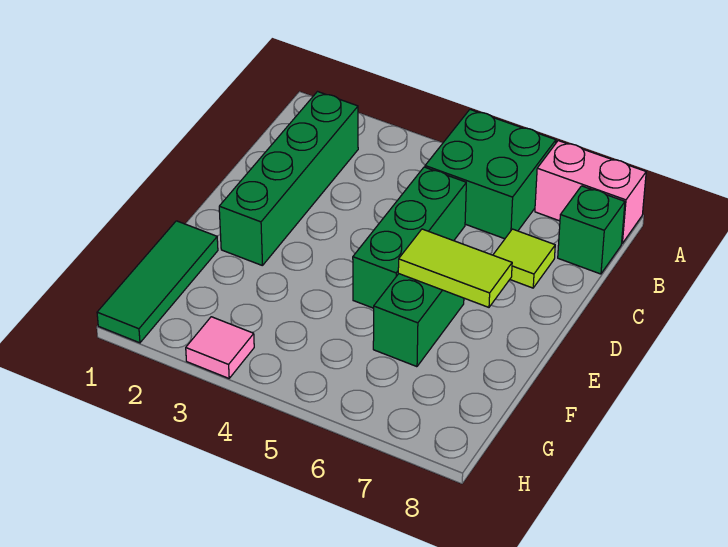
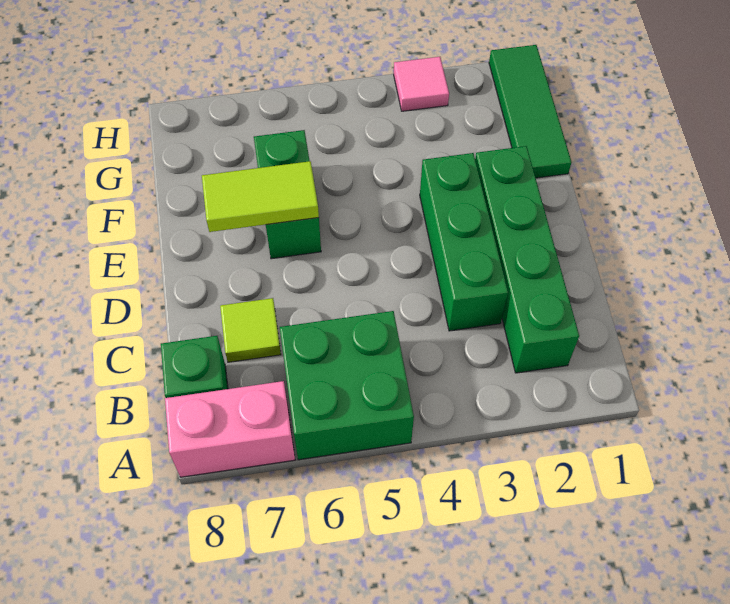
green 1x3 brick [353,167,466,308] -> green 1x3 brick moved to [420,153,508,331]

